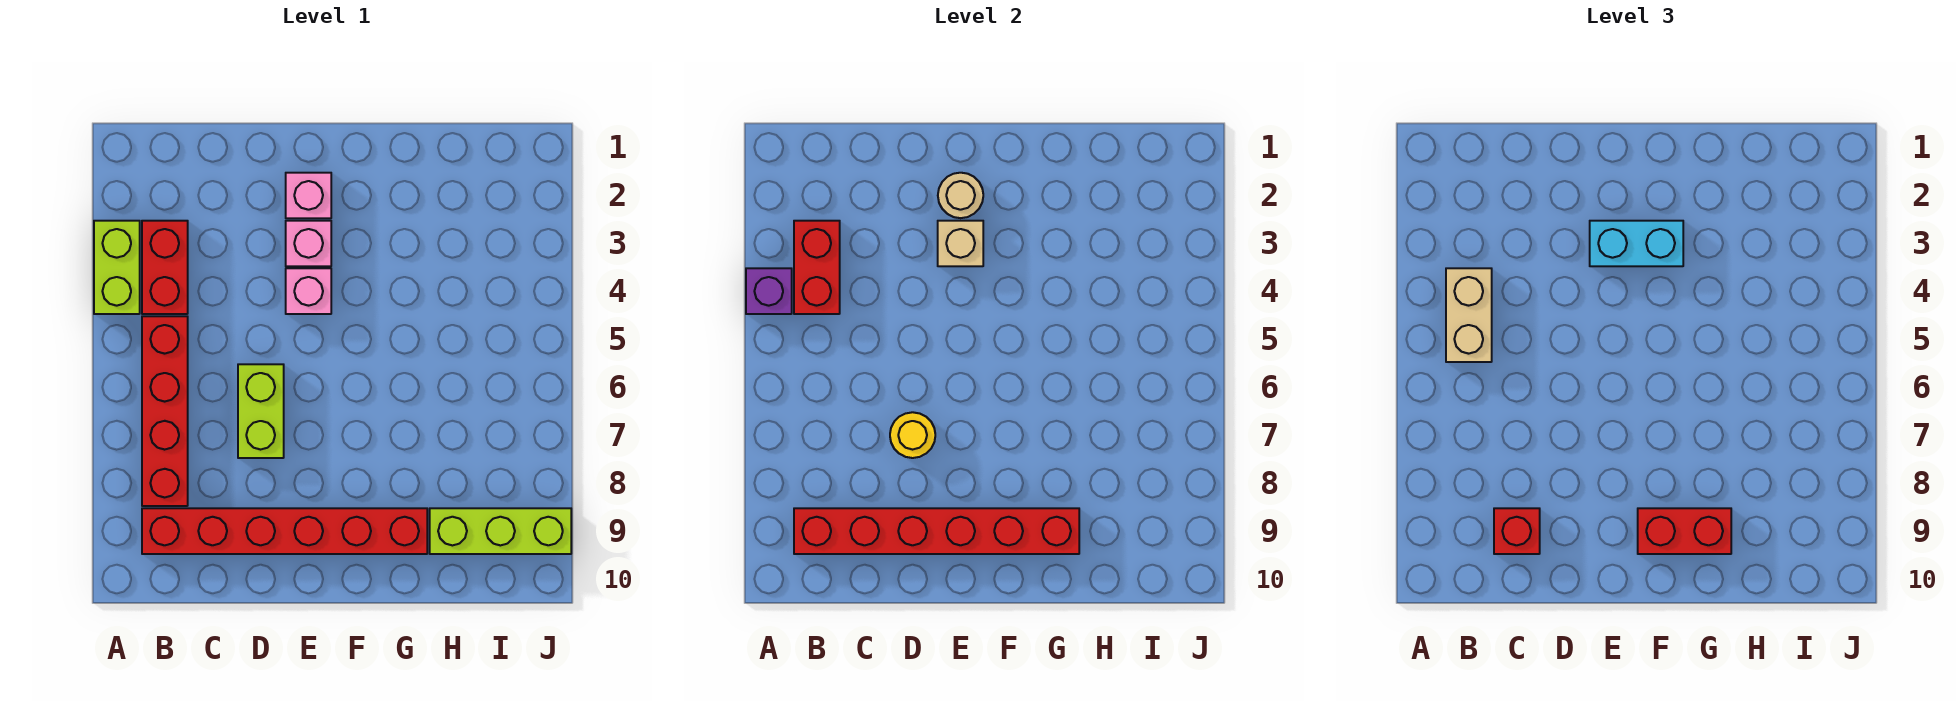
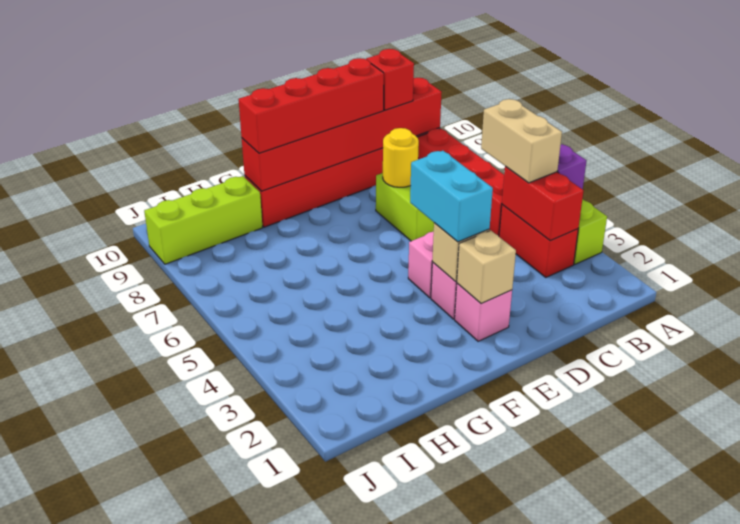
tan 1x1 round brick [938,173,983,218] -> tan 1x1 brick [457,230,516,304]
cyan 1x2 brick [1590,221,1683,266] -> cyan 1x2 brick turned to [410,151,493,242]
red 1x2 brick [1638,508,1731,554] -> red 1x4 brick [239,58,384,153]

